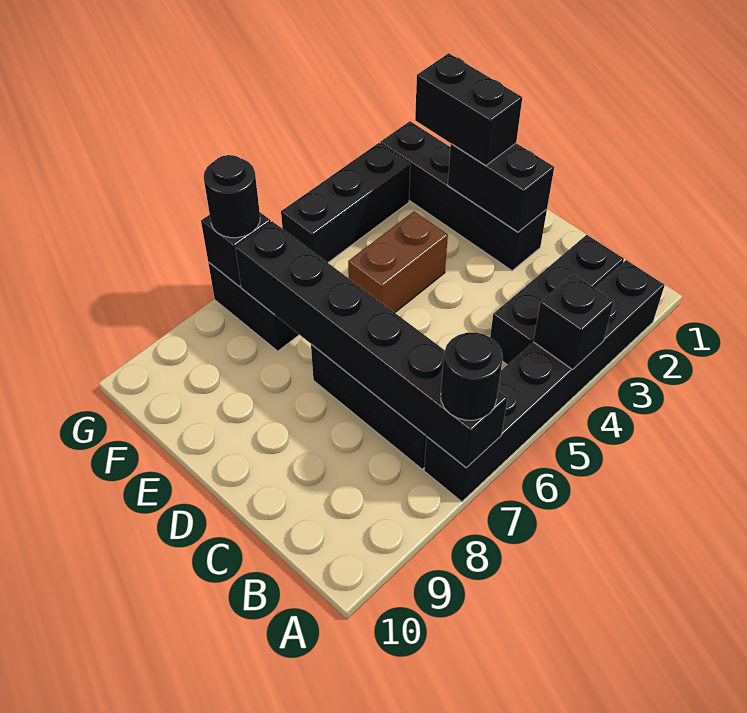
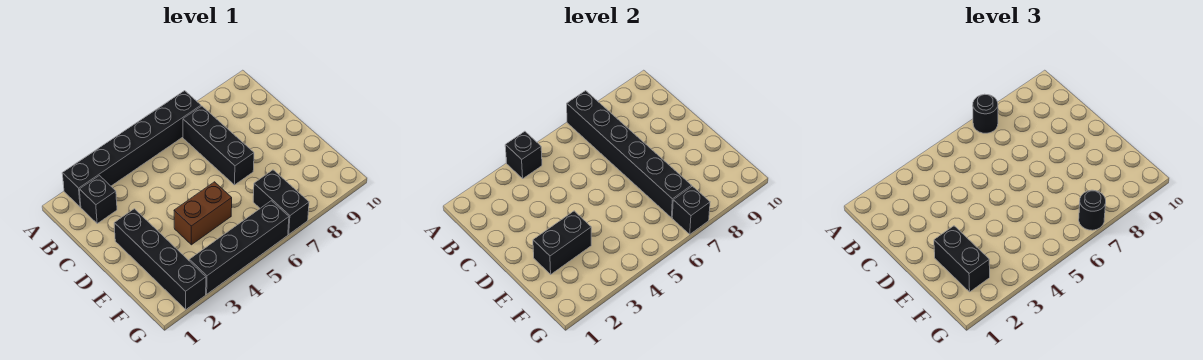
black 1x3 brick [490,235,624,365] -> black 1x1 brick [79,176,117,223]
black 1x2 brick [448,143,554,232] -> black 1x2 brick turned to [533,211,591,274]
black 1x3 brick [281,143,410,263] -> black 1x4 brick [189,201,289,294]

